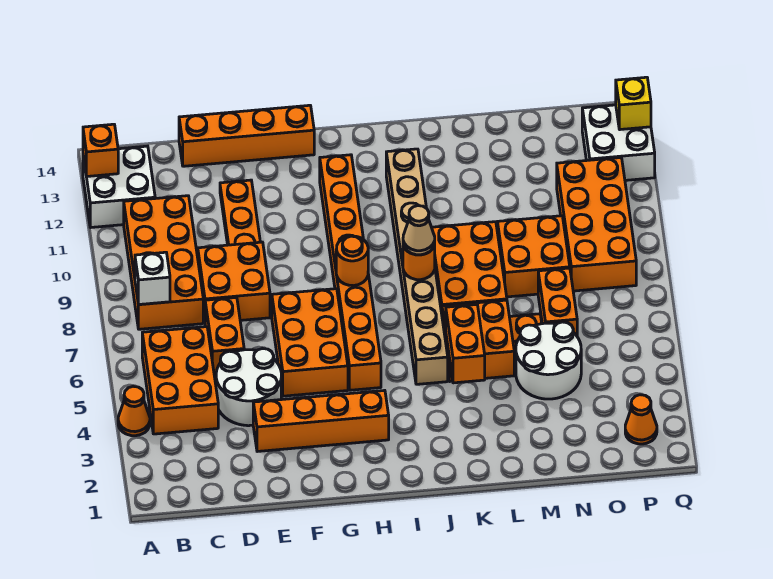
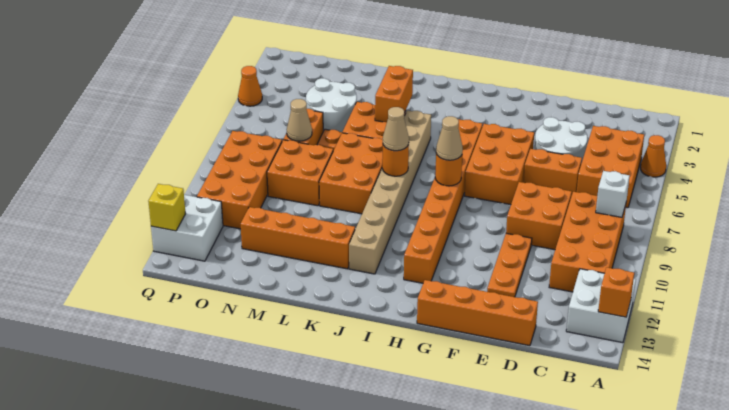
orange 1x2 brick [205,297,244,376] -> orange 1x2 brick turned to [524,149,582,196]
orange 1x4 brick [253,390,389,452] -> orange 1x4 brick moved to [241,207,355,269]
none -> tan 1x1 cone [436,116,463,160]
none -> tan 1x1 cone [287,99,312,141]
orange 1x1 cone [625,395,657,444] -> orange 1x1 cone moved to [238,66,262,106]

